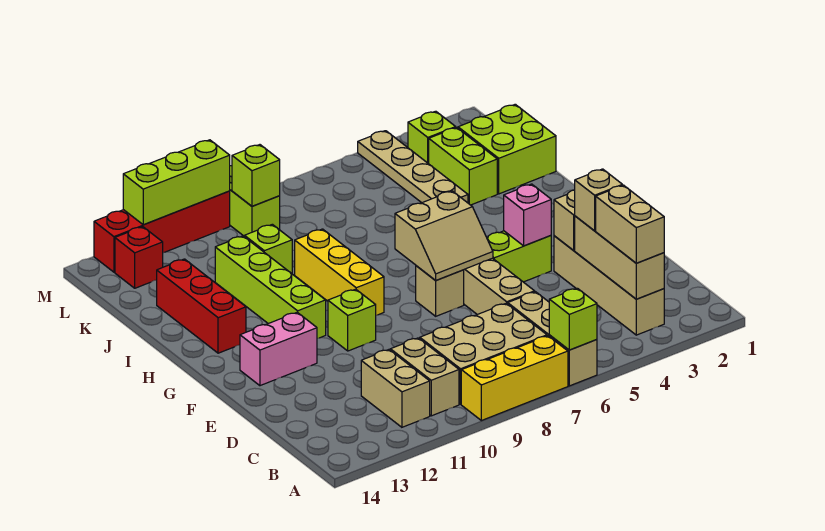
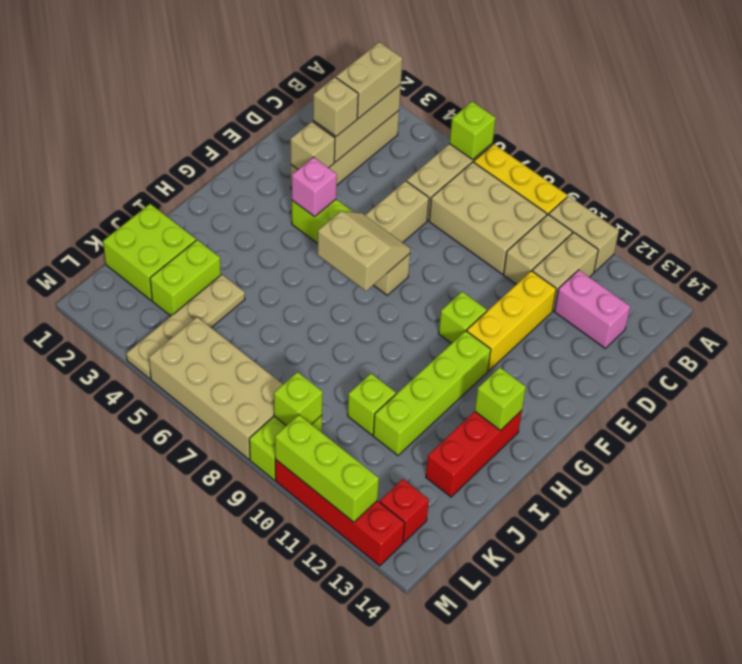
none -> tan 1x2 brick [549,196,619,272]
pink 1x2 brick [240,312,317,386] -> pink 1x2 brick moved to [555,270,630,348]
yellow 1x3 brick [295,229,384,315] -> yellow 1x3 brick moved to [467,271,556,371]
lime 1x1 brick [408,111,456,164] -> lime 1x1 brick moved to [475,367,526,431]
none -> tan 2x4 brick [149,317,283,459]

